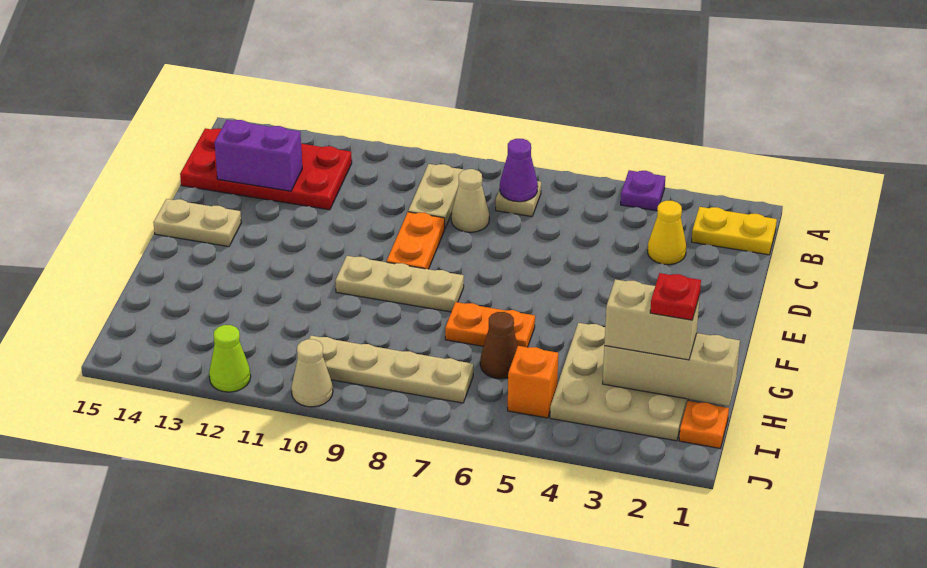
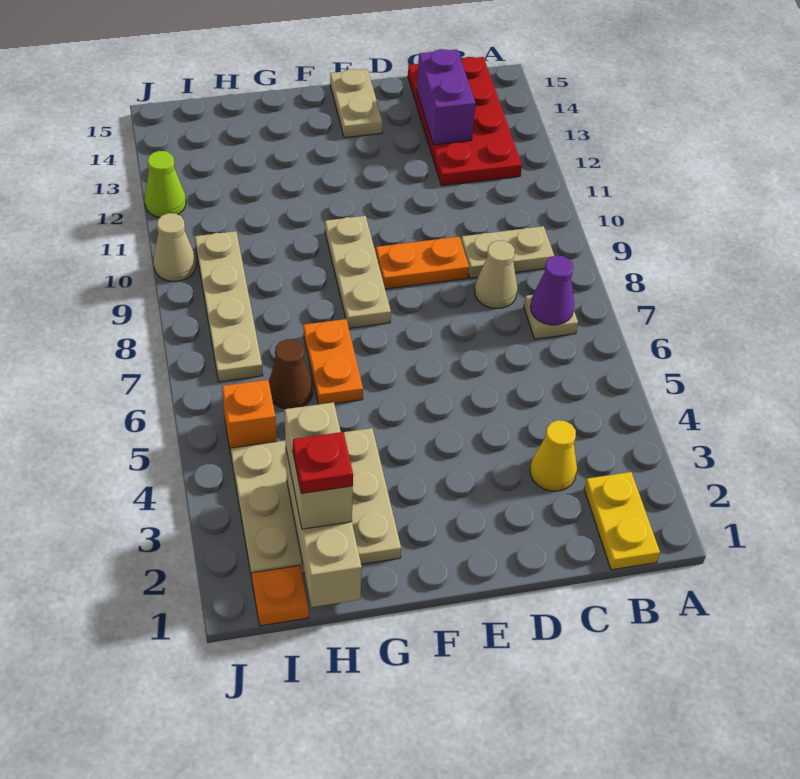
purple 1x1 plate [621,170,665,211] -> none

